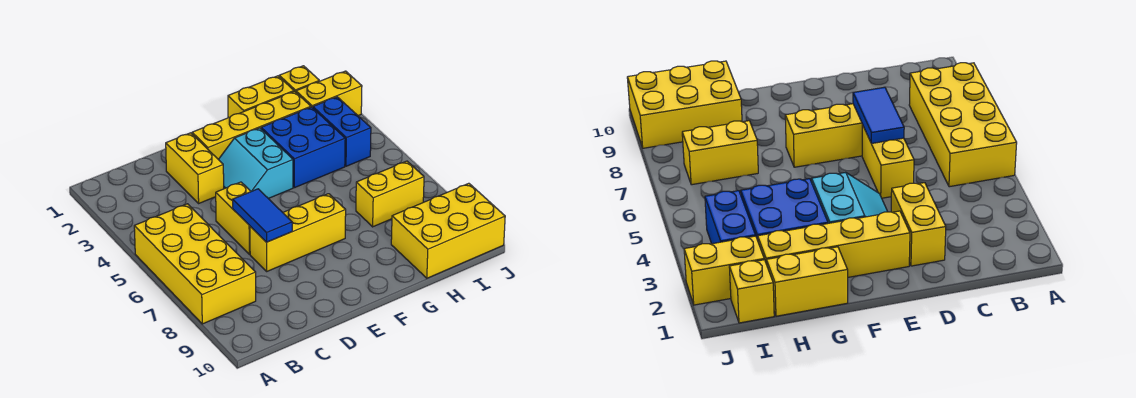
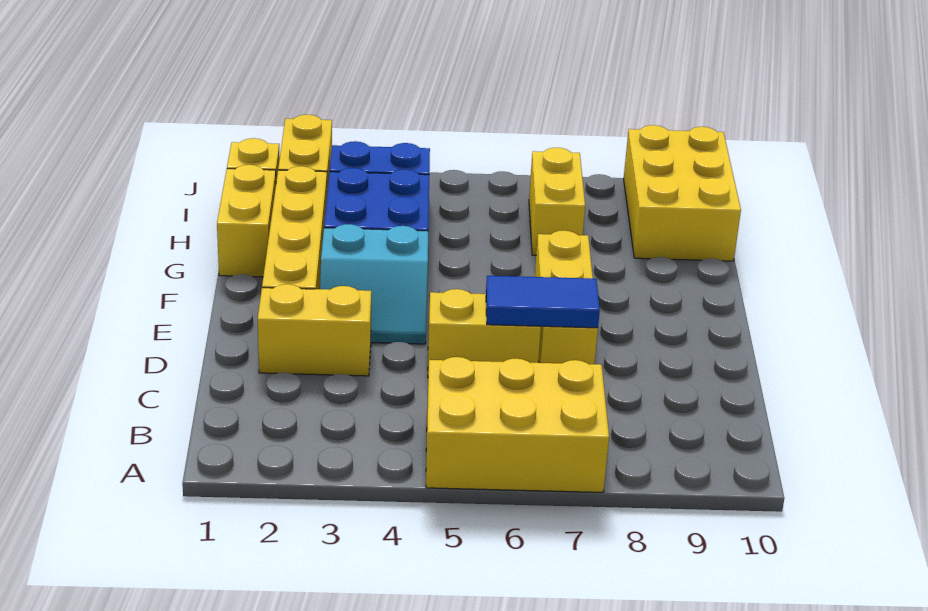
yellow 2x4 brick [134,204,256,324] -> yellow 2x3 brick [426,357,609,492]

